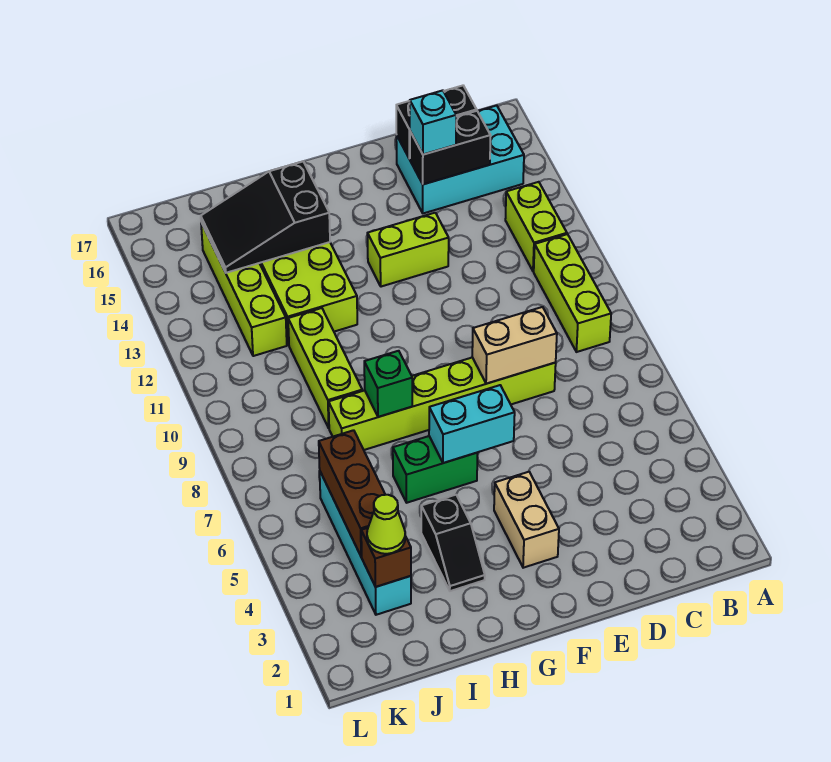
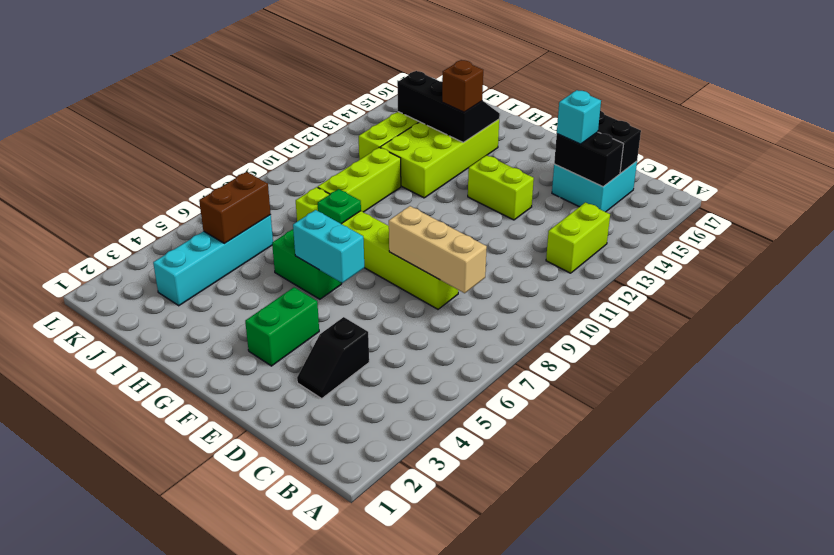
lime 1x3 brick [534,234,611,352] -> none
cyan 2x3 brick [396,106,524,213] -> cyan 2x2 brick [552,161,637,212]
tan 1x2 brick [472,307,557,384] -> tan 1x3 brick [389,206,487,293]
tan 1x2 brick [494,472,559,568] -> green 1x2 brick [245,287,319,366]
black 1x2 slope [421,495,485,591] -> black 1x2 slope moved to [297,317,369,398]
green 1x1 brick [364,351,412,417] -> green 1x1 plate [318,189,361,224]
black 2x3 slope [201,161,330,273] -> black 2x3 slope turned to [397,71,500,143]
brown 1x1 brick [361,528,411,587] -> brown 1x1 brick moved to [442,60,483,112]
lime 1x1 cone [367,495,405,554] -> none
brown 1x3 brick [319,430,385,557] -> brown 1x2 brick [199,172,271,243]

